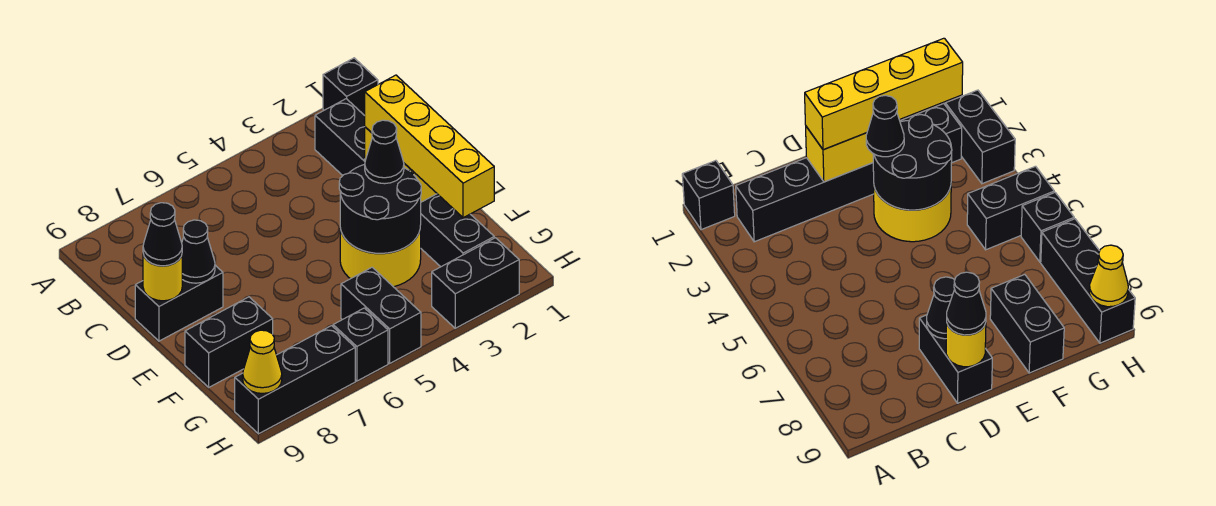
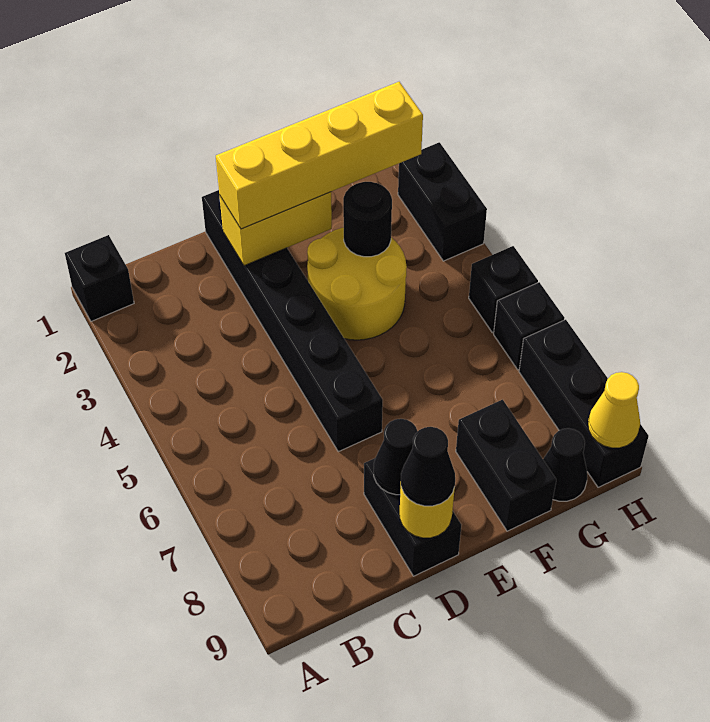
black 1x6 brick [315,99,494,267] -> black 1x6 brick turned to [202,190,383,452]
black 2x2 round brick [339,164,421,253] -> black 1x1 round brick [343,182,392,257]
black 1x1 cone [365,120,404,184] -> black 1x1 cone moved to [543,428,588,501]
black 1x2 brick [341,267,421,363] -> black 1x1 brick [469,246,538,333]

